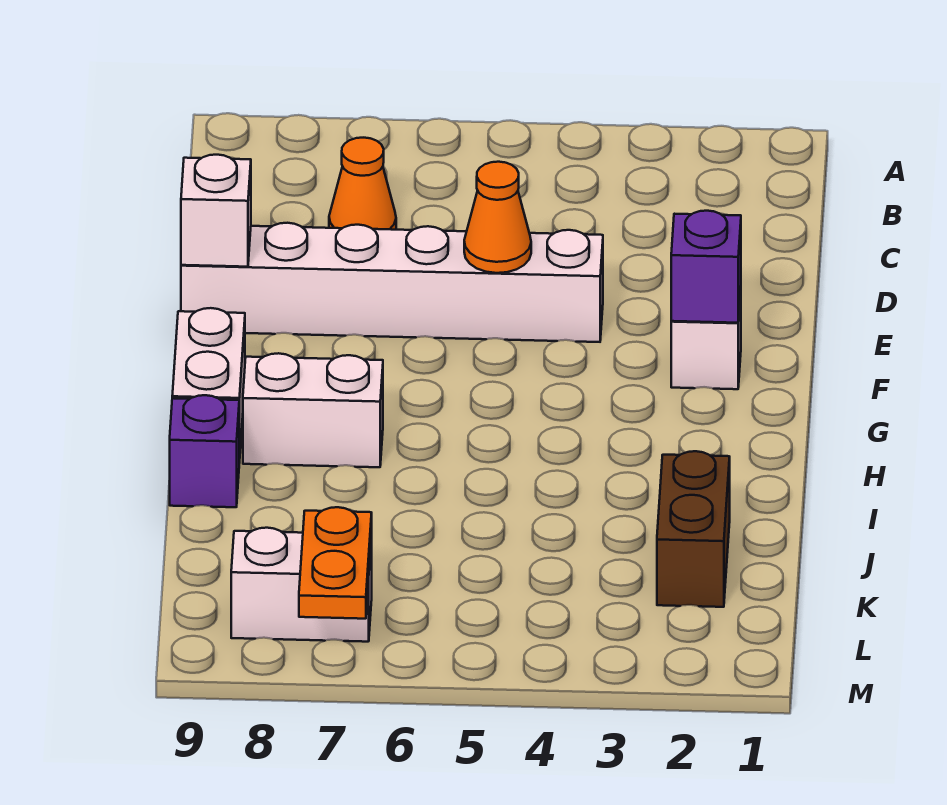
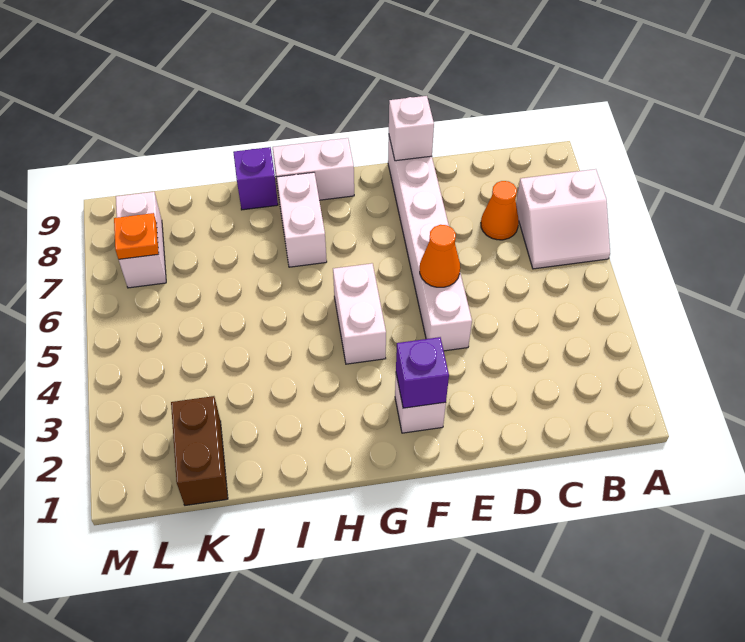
none -> white 2x2 slope [516,169,610,269]
none -> white 1x2 brick [333,263,386,364]
brown 1x2 brick [657,451,730,607] -> brown 1x2 brick turned to [171,396,228,505]
orange 1x2 plate [299,507,372,619] -> orange 1x1 plate [114,213,159,259]

